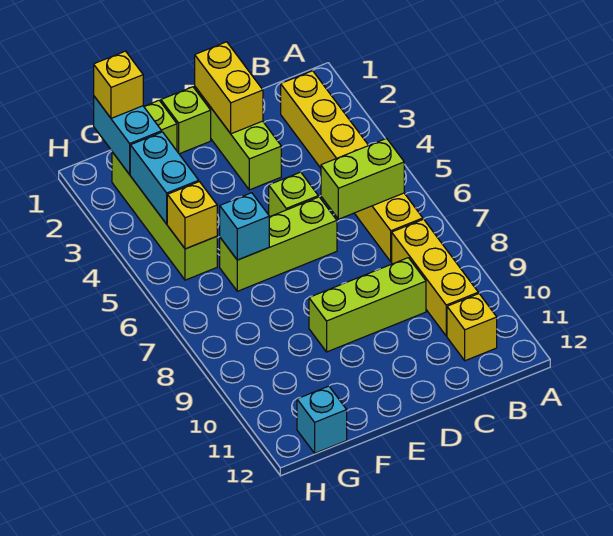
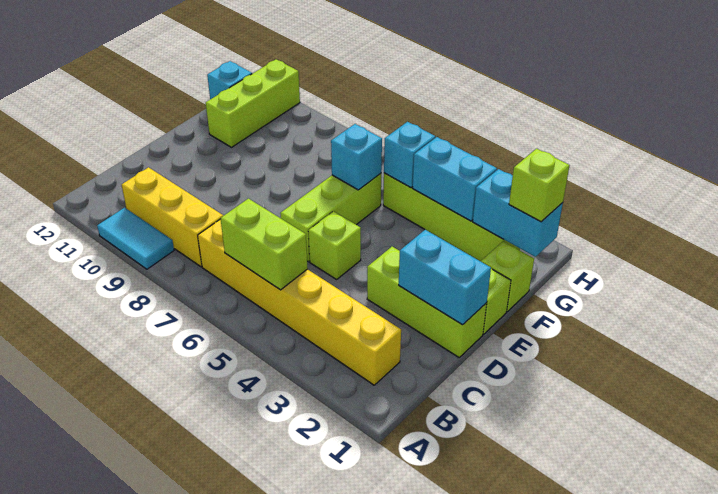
none -> cyan 1x2 tile [97,208,174,269]
lime 1x2 brick [321,138,404,219] -> lime 1x2 brick turned to [220,199,308,290]
yellow 1x1 brick [447,294,497,361] -> none
lime 1x3 brick [309,258,426,352] -> lime 1x3 brick moved to [206,59,300,147]
yellow 1x2 brick [195,42,263,134] -> cyan 1x2 brick [399,230,491,325]
yellow 1x1 brick [94,51,143,118] -> lime 1x1 brick [509,149,570,222]
yellow 1x1 brick [167,182,217,249] -> cyan 1x1 brick [384,122,435,188]

